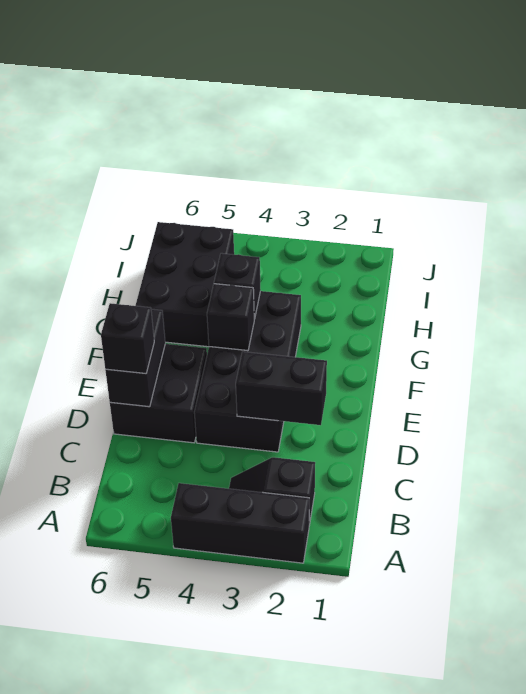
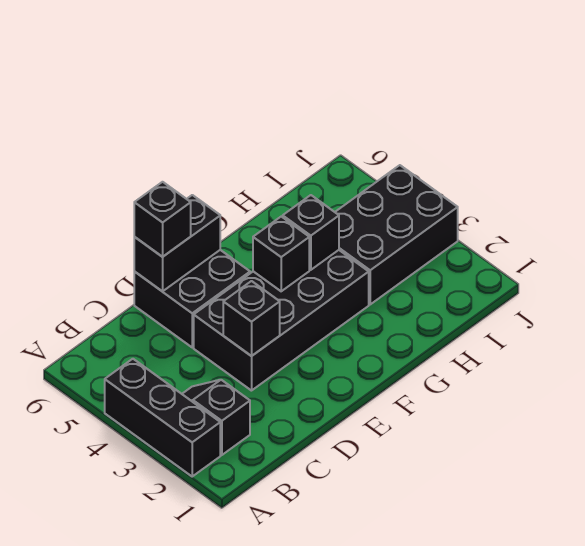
black 1x2 brick [236,352,327,425] -> black 1x1 brick [223,281,280,356]
black 2x3 brick [135,222,234,347] -> black 2x3 brick moved to [335,165,458,304]

